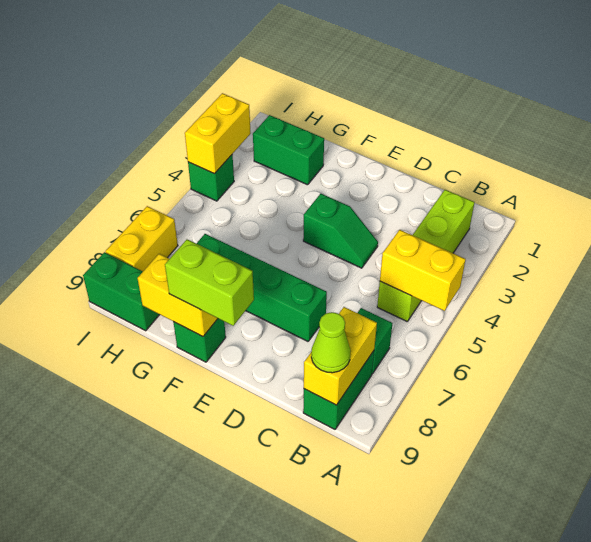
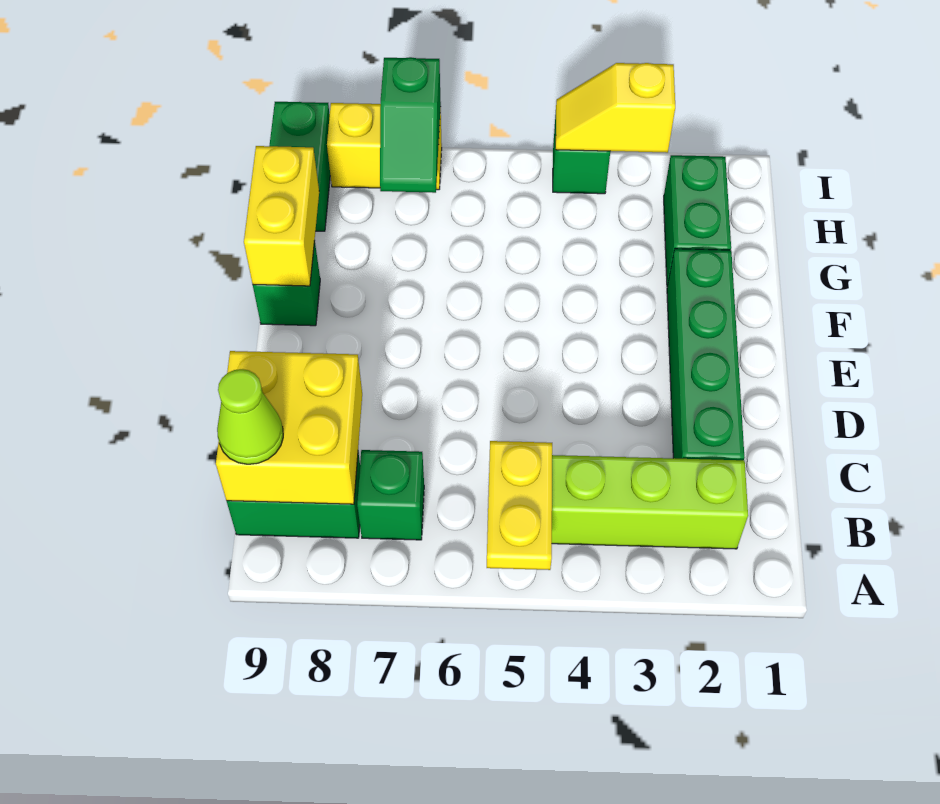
yellow 1x2 brick [380,230,466,311] -> yellow 1x2 plate [487,441,552,570]
yellow 1x2 brick [304,307,377,405] -> yellow 2x2 brick [216,351,362,504]
green 1x2 slope [303,194,378,268] -> green 1x2 slope moved to [380,57,441,193]
green 1x4 brick [196,234,327,341] -> green 1x4 brick moved to [667,249,745,460]
lime 1x2 brick [165,239,254,326] -> none
yellow 1x2 brick [185,93,251,174] -> yellow 1x2 slope [556,63,675,153]

